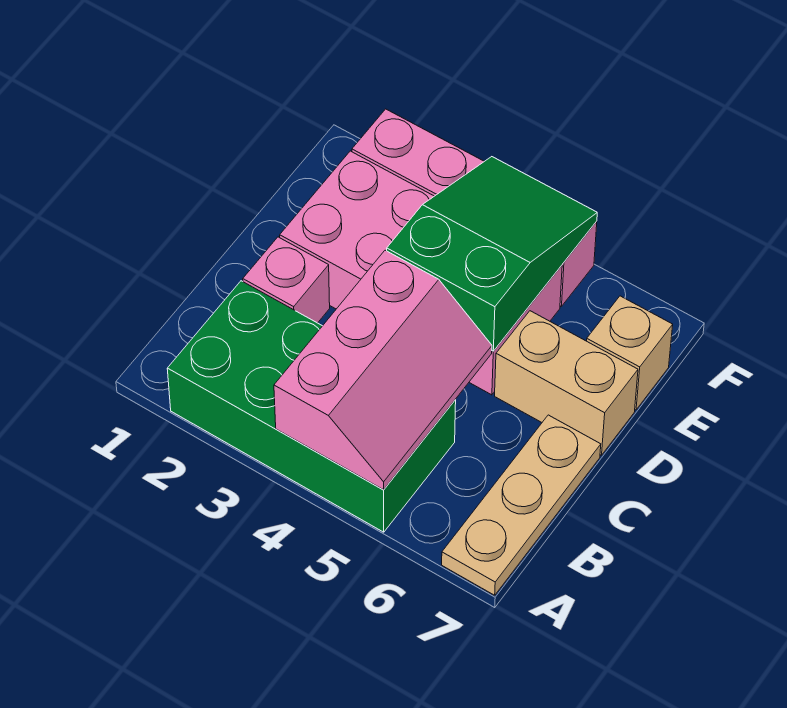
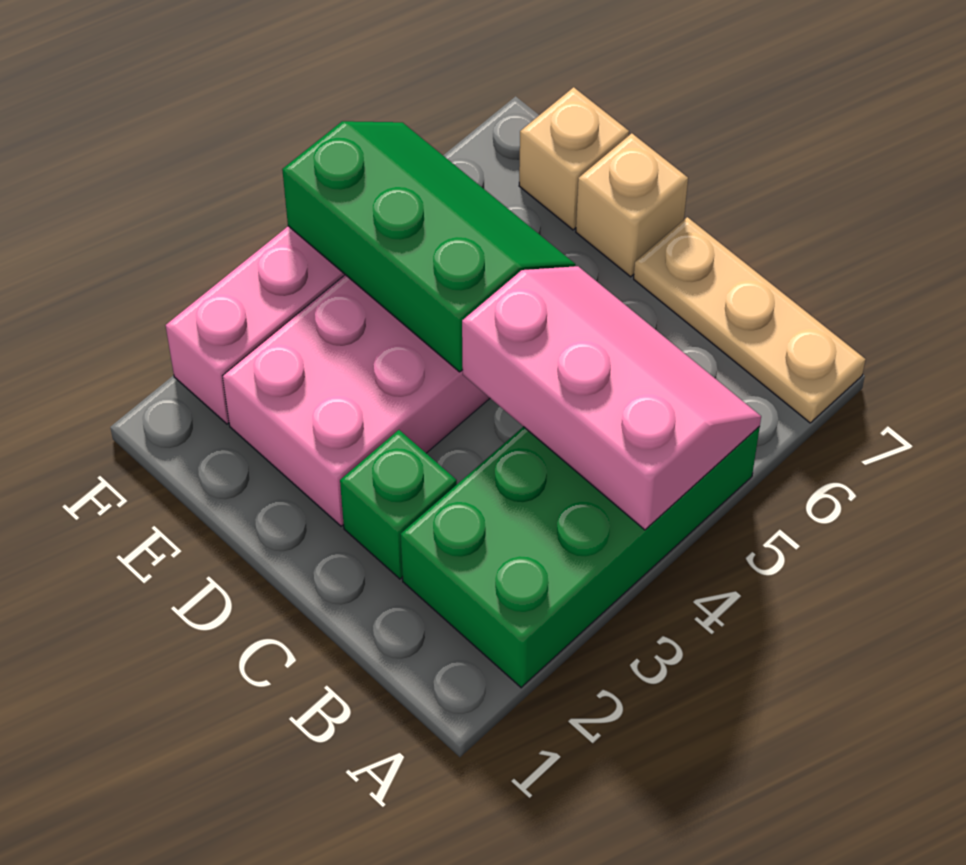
pink 1x1 brick [243,237,330,323] -> green 1x1 brick [340,430,457,579]
green 2x3 slope [387,157,597,351] -> green 2x3 slope turned to [282,121,575,372]
tan 1x2 brick [495,311,638,455] -> tan 1x1 brick [576,133,688,277]

